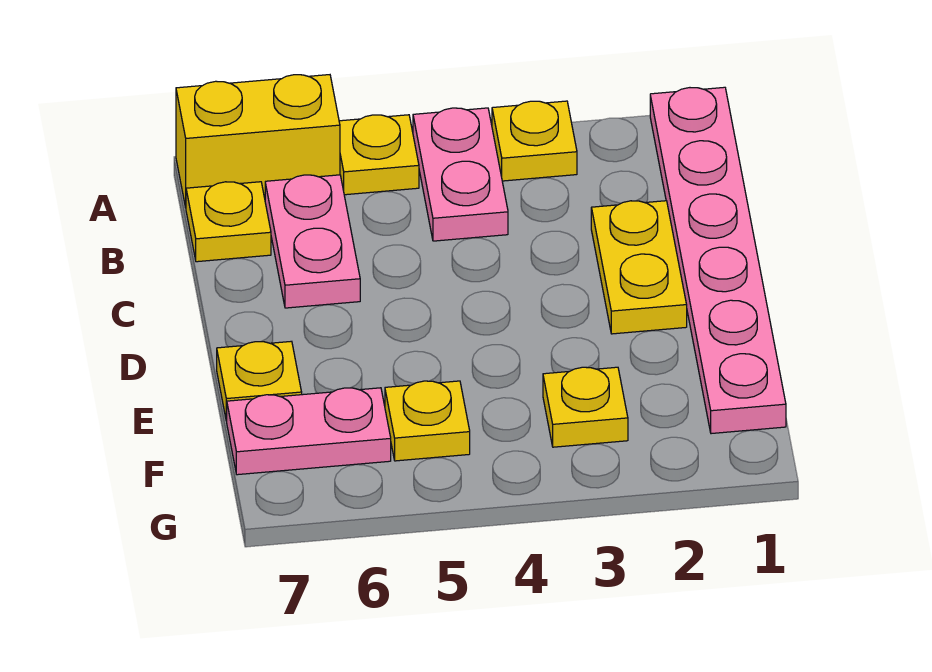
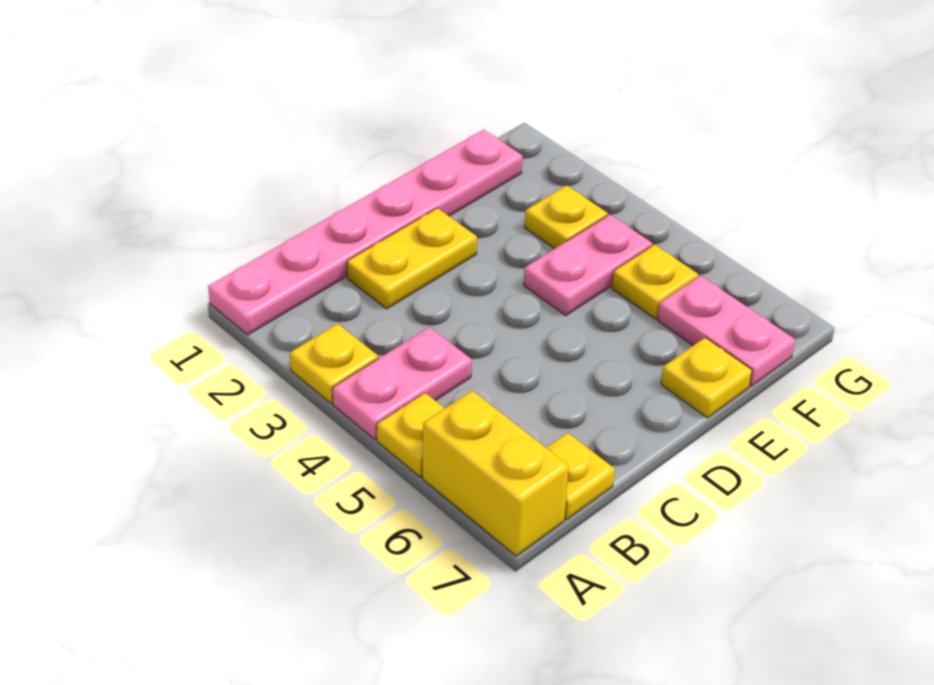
pink 1x2 plate [265,175,360,308] -> pink 1x2 plate moved to [524,214,652,315]

